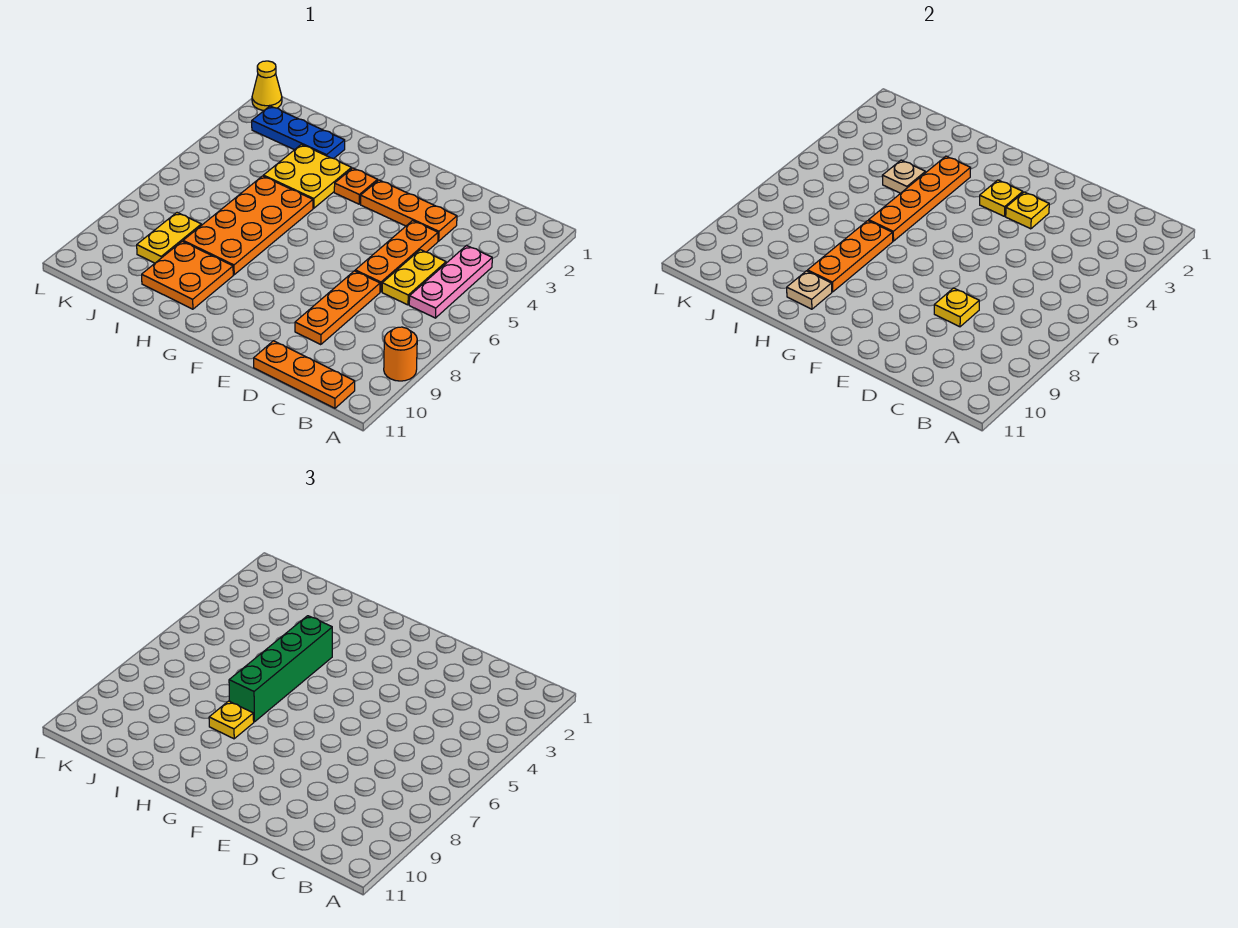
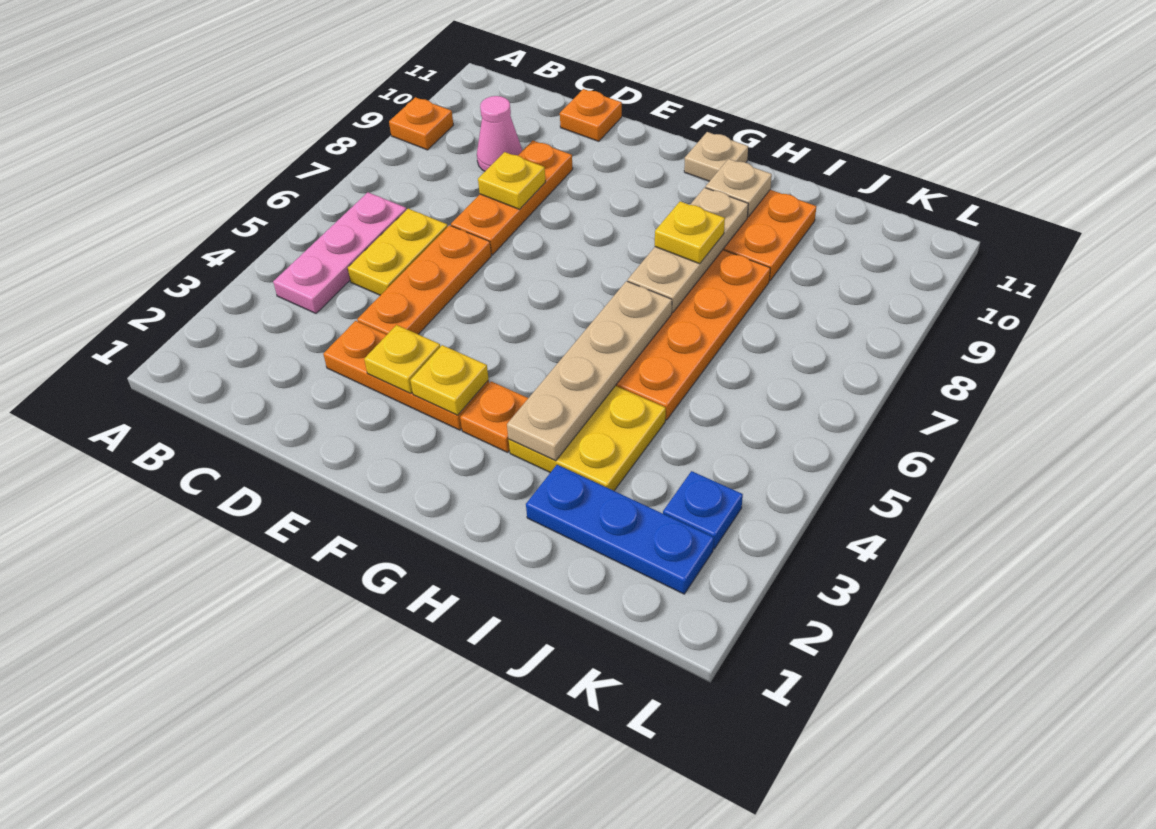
orange 1x1 round brick [384,327,417,381] -> orange 1x1 plate [389,97,453,150]
orange 1x3 plate [254,341,355,408] -> orange 1x1 plate [560,89,622,141]
none -> pink 1x1 cone [477,96,522,171]
orange 1x4 plate [869,156,971,241] -> tan 1x4 plate [507,281,672,461]
green 1x4 brick [229,616,332,722] -> none
orange 1x3 plate [808,221,893,292] -> tan 1x3 plate [628,188,748,313]
tan 1x1 plate [882,160,925,193] -> tan 1x1 plate moved to [684,132,748,181]
yellow 1x2 plate [137,213,201,263] -> none
none -> blue 1x1 plate [663,471,743,549]
yellow 1x1 cone [252,61,282,110] -> none

